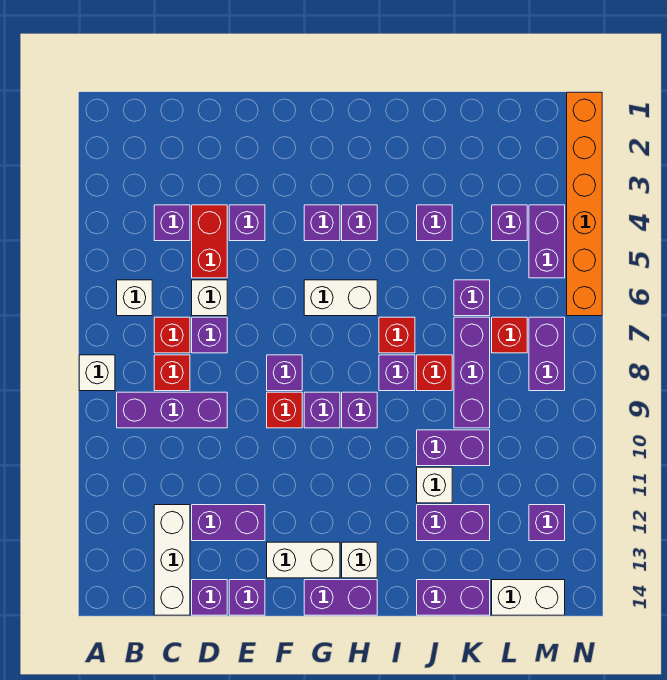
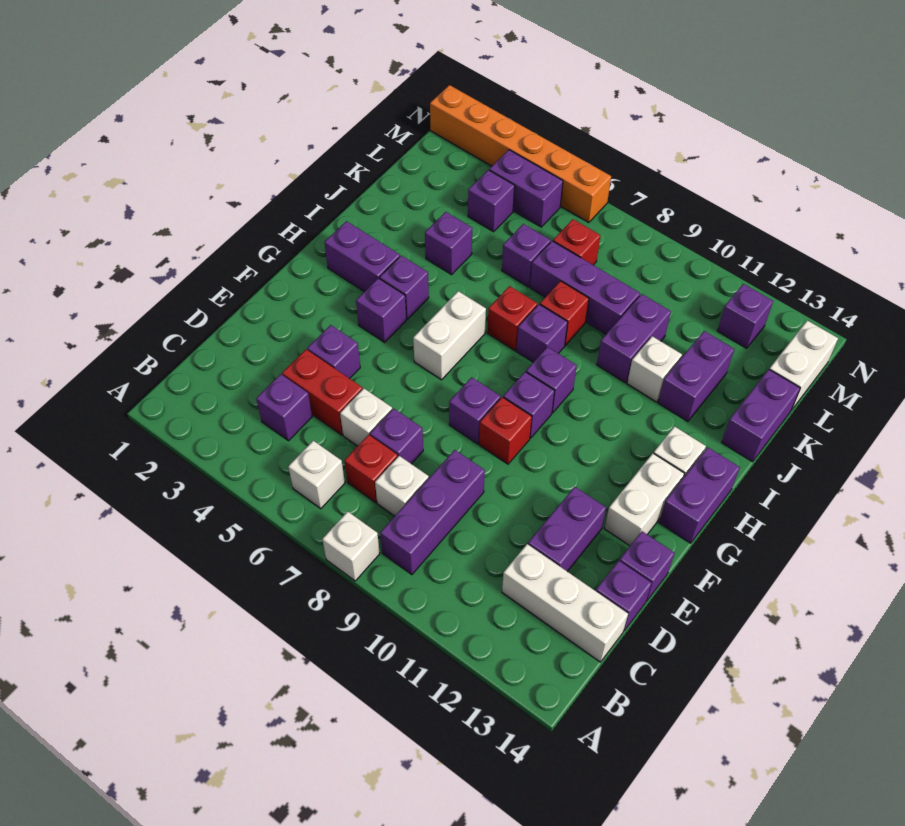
red 1x1 brick [154,355,190,391] -> white 1x1 brick [375,456,429,516]
purple 1x2 brick [529,317,565,391] -> purple 1x2 brick moved to [324,221,400,292]

